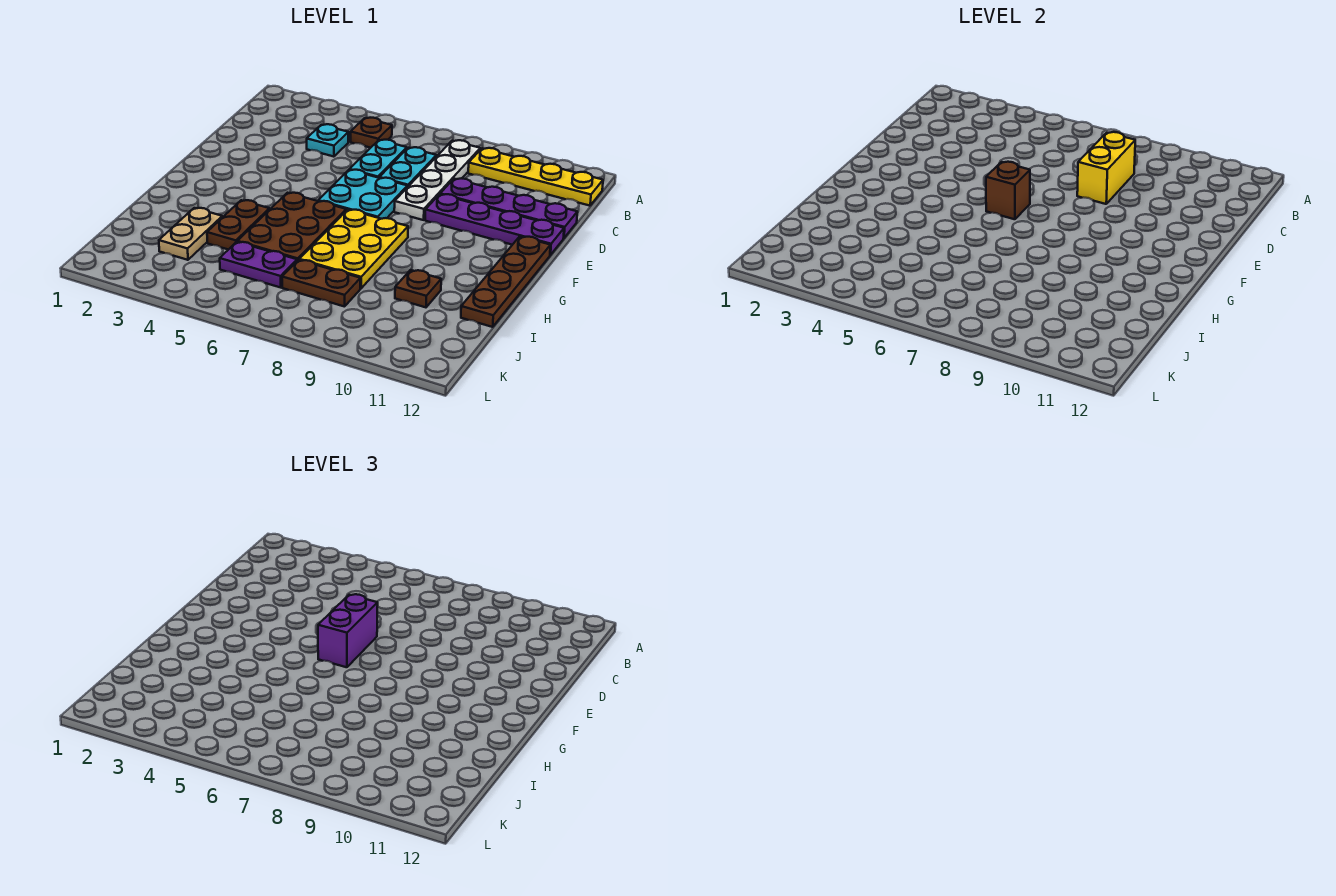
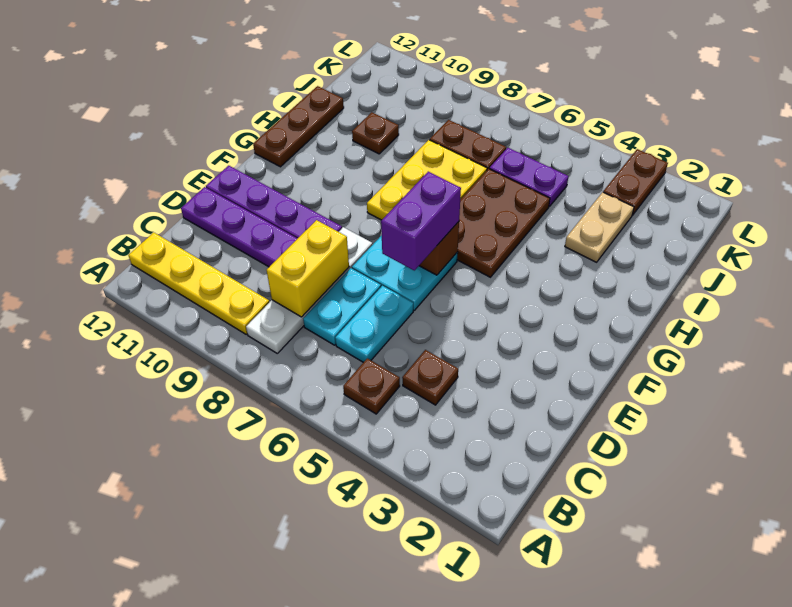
cyan 1x1 plate [307,124,348,157] -> brown 1x1 plate [402,350,458,405]
brown 1x4 plate [461,236,551,327] -> brown 1x3 plate [253,86,344,167]
brown 1x2 plate [207,200,269,250] -> brown 1x2 plate moved to [603,149,668,215]

